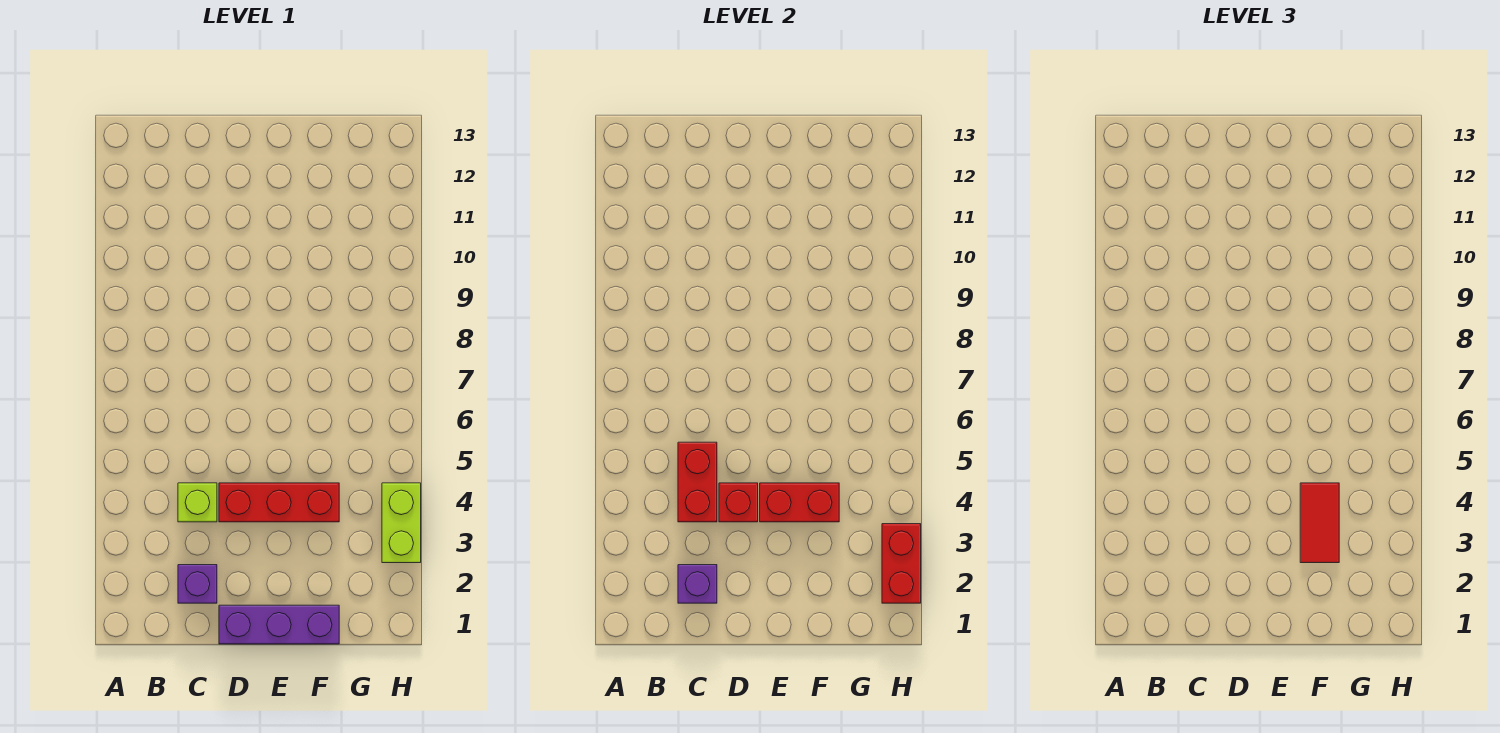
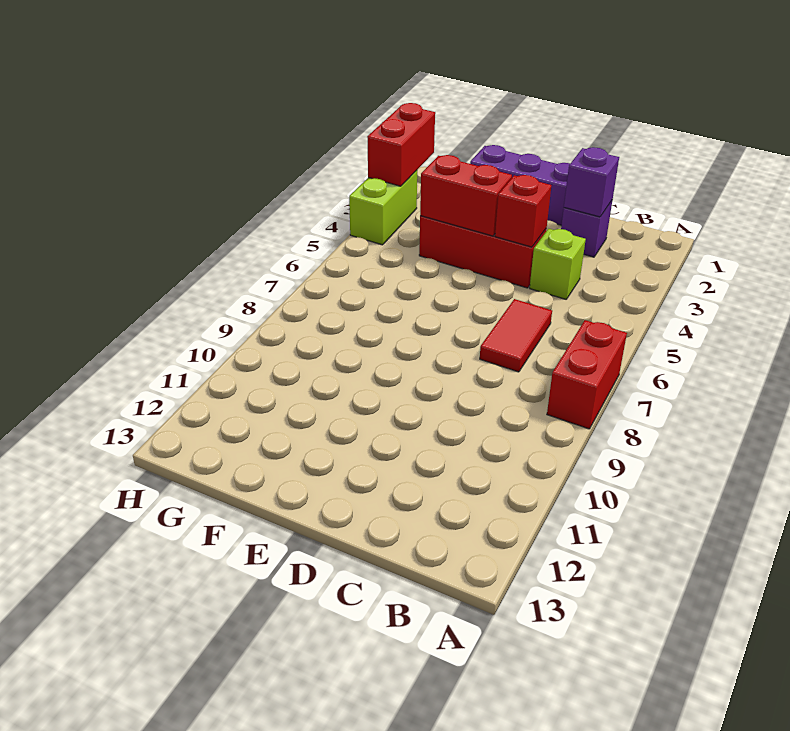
red 1x2 brick [678,442,717,522] -> red 1x2 brick moved to [547,320,627,429]
red 1x2 tile [1300,483,1339,563] -> red 1x2 tile moved to [480,299,552,372]

